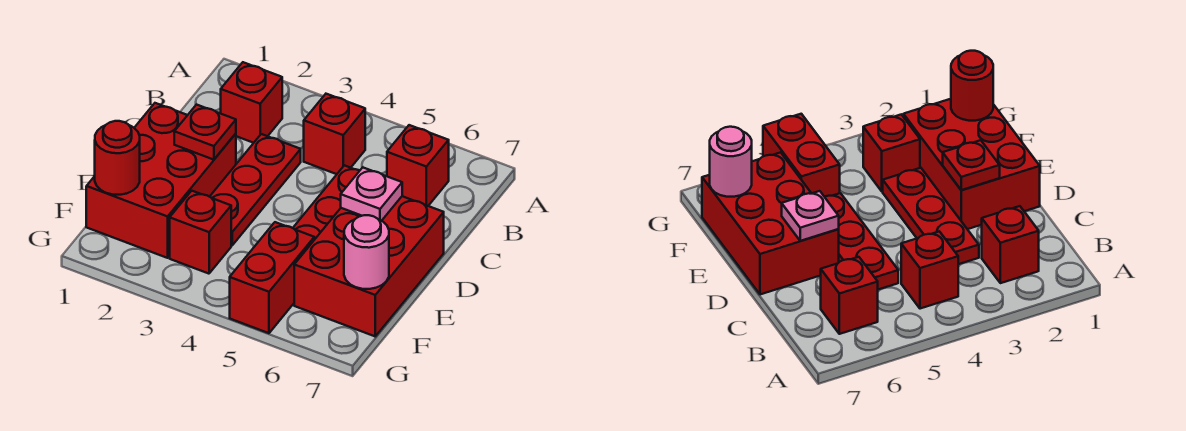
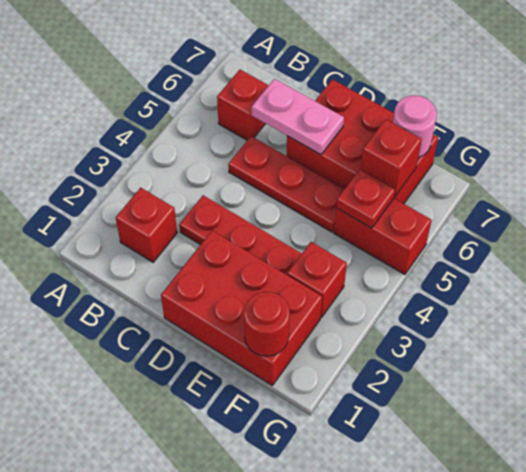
red 1x1 brick [304,94,365,174] -> red 1x1 brick moved to [360,119,422,196]
red 1x1 plate [174,104,236,160] -> red 1x1 plate moved to [336,169,395,228]
pink 1x1 plate [341,167,402,221] -> pink 1x2 plate [252,79,344,155]

